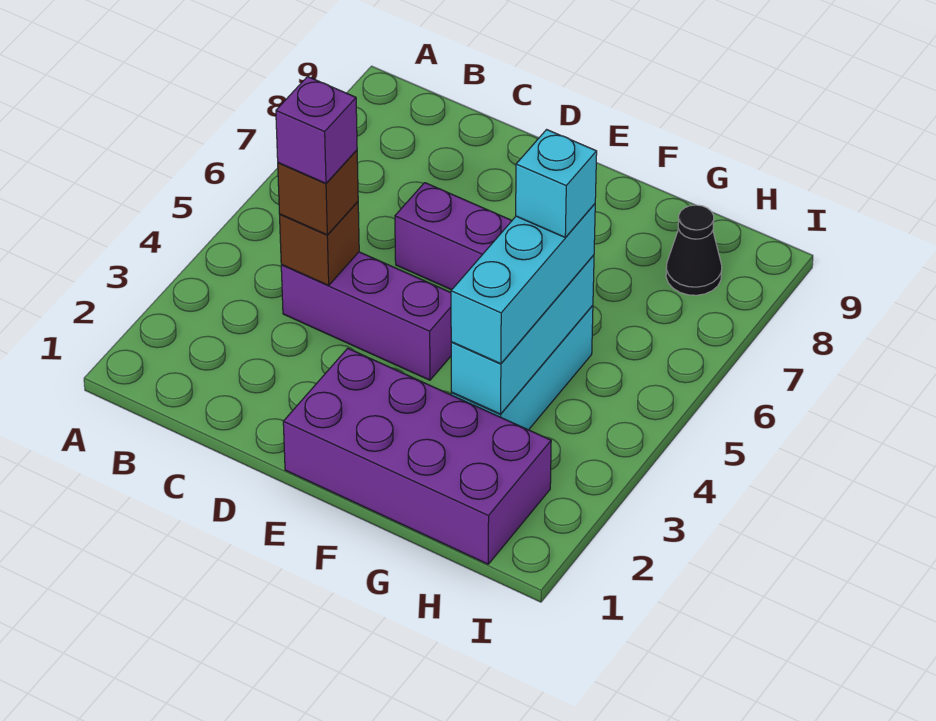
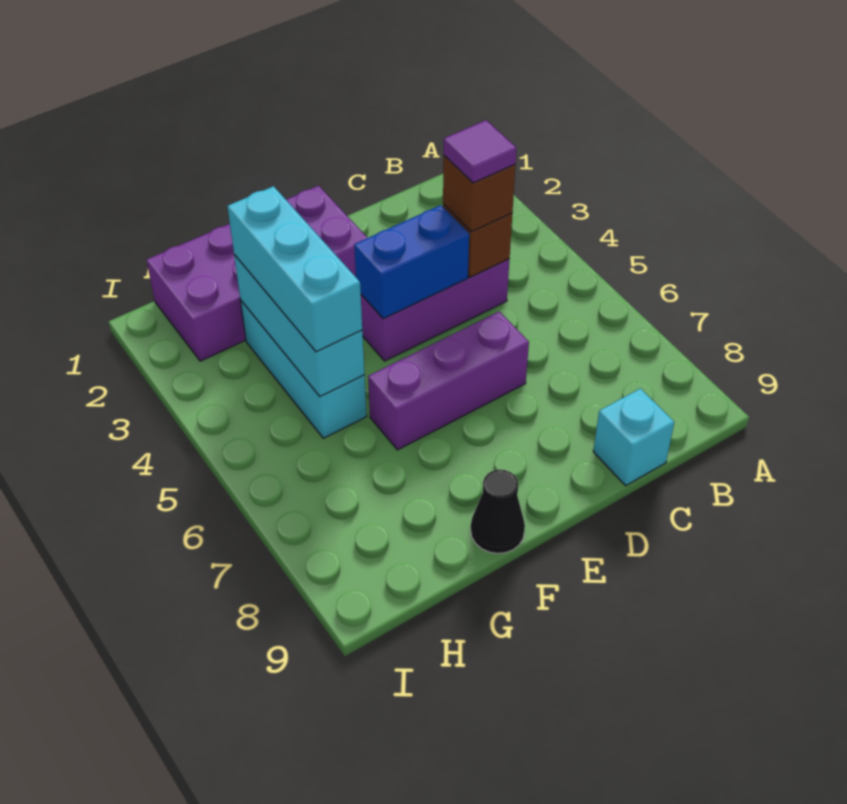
purple 1x1 brick [276,77,357,183] -> purple 1x1 tile [444,120,517,183]
none -> blue 1x2 brick [354,205,469,319]
cyan 1x1 brick [516,130,597,238] -> cyan 1x1 brick moved to [593,388,674,486]
black 1x1 cone [666,205,722,295] -> black 1x1 cone moved to [471,470,525,553]

